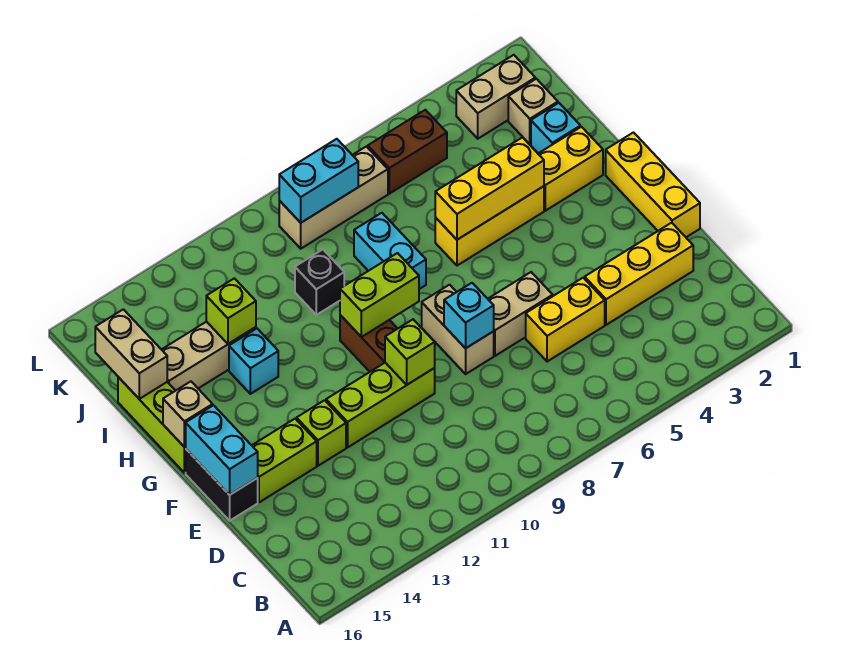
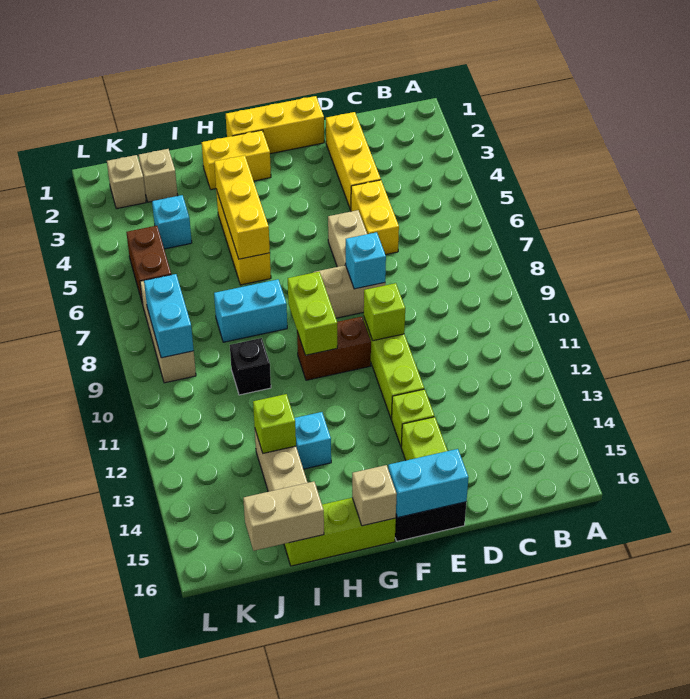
yellow 1x2 brick [538,127,603,211] -> yellow 1x2 brick turned to [202,130,271,190]
cyan 1x1 brick [531,103,580,153] -> cyan 1x1 brick moved to [152,195,192,249]
tan 1x2 brick [456,55,535,139] -> tan 1x1 brick [107,155,146,209]

